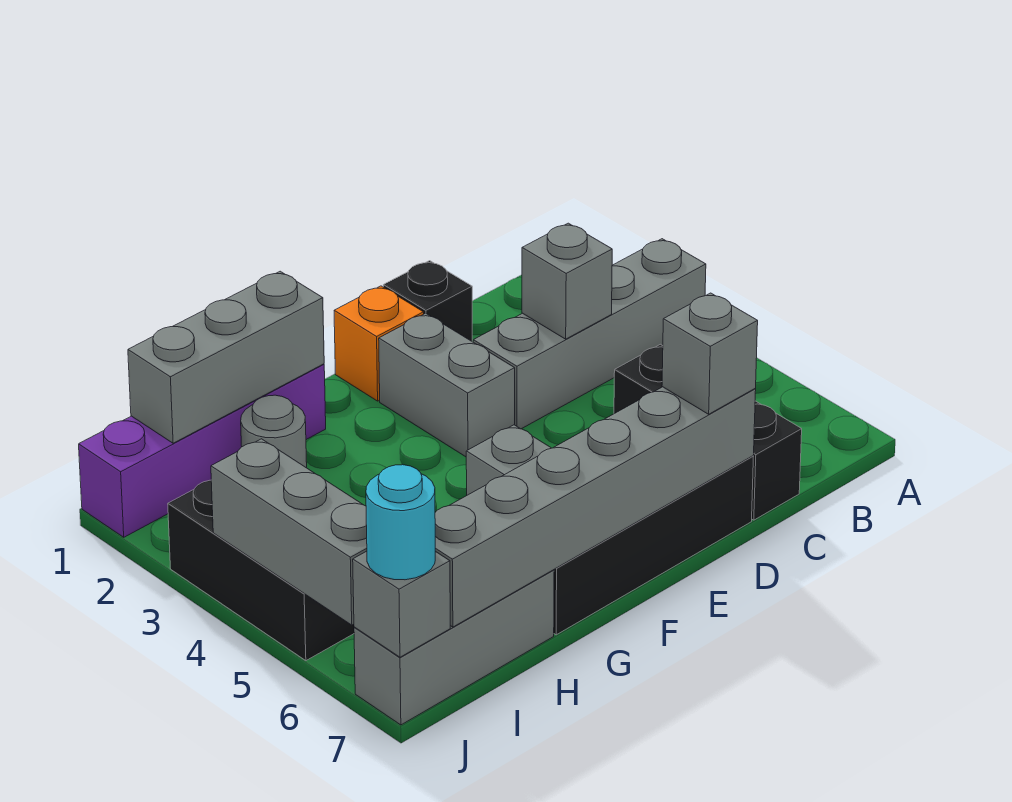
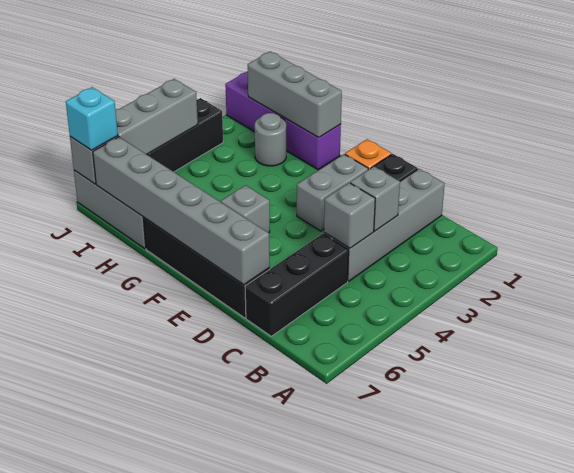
grey 1x4 brick [473,239,706,429] -> grey 1x4 brick turned to [324,169,445,281]
grey 1x1 brick [662,293,758,414] -> grey 1x1 brick moved to [324,183,375,248]
cyan 1x1 round brick [366,465,435,580] -> cyan 1x1 brick [66,87,118,150]

